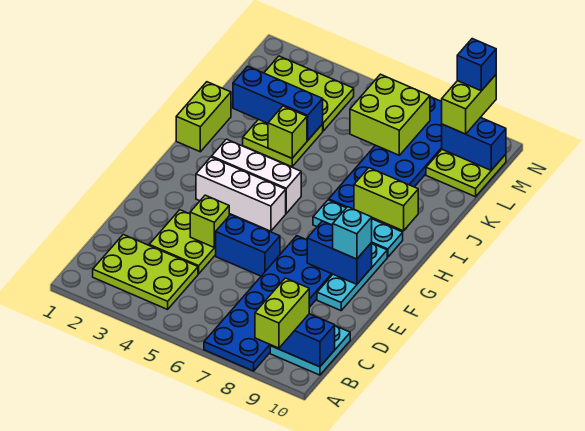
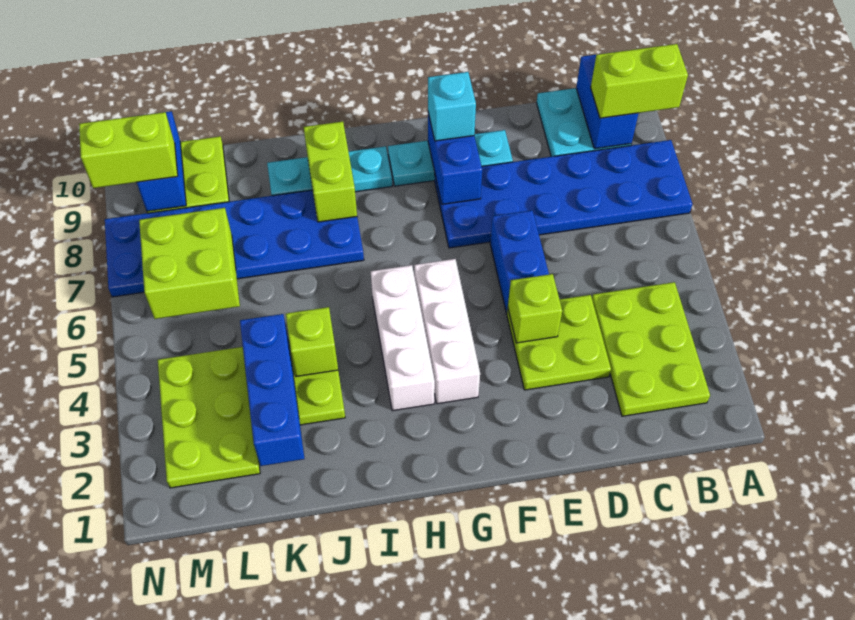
cyan 1x3 plate [313,200,403,257] -> cyan 1x3 plate turned to [267,146,392,196]
lime 1x2 brick [176,82,231,152] -> none
blue 1x1 brick [457,39,496,91] -> none

